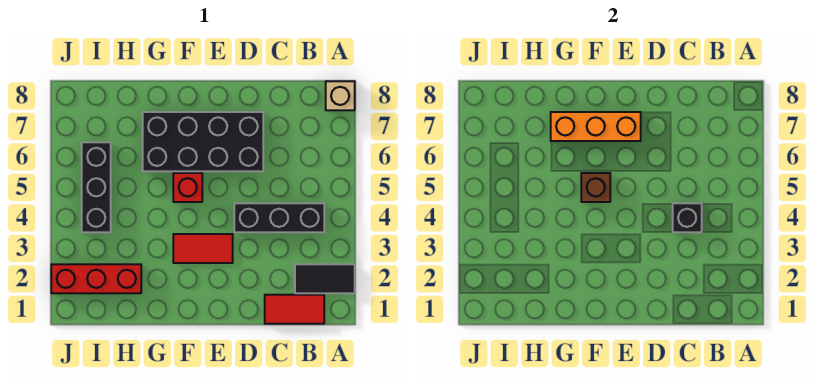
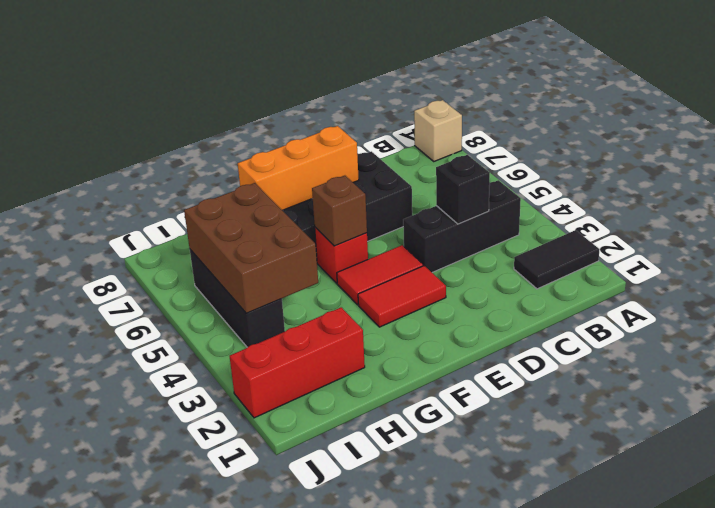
red 1x2 tile [265,295,324,324] -> red 1x2 tile moved to [337,245,423,305]
none -> brown 2x3 brick [184,183,318,313]

